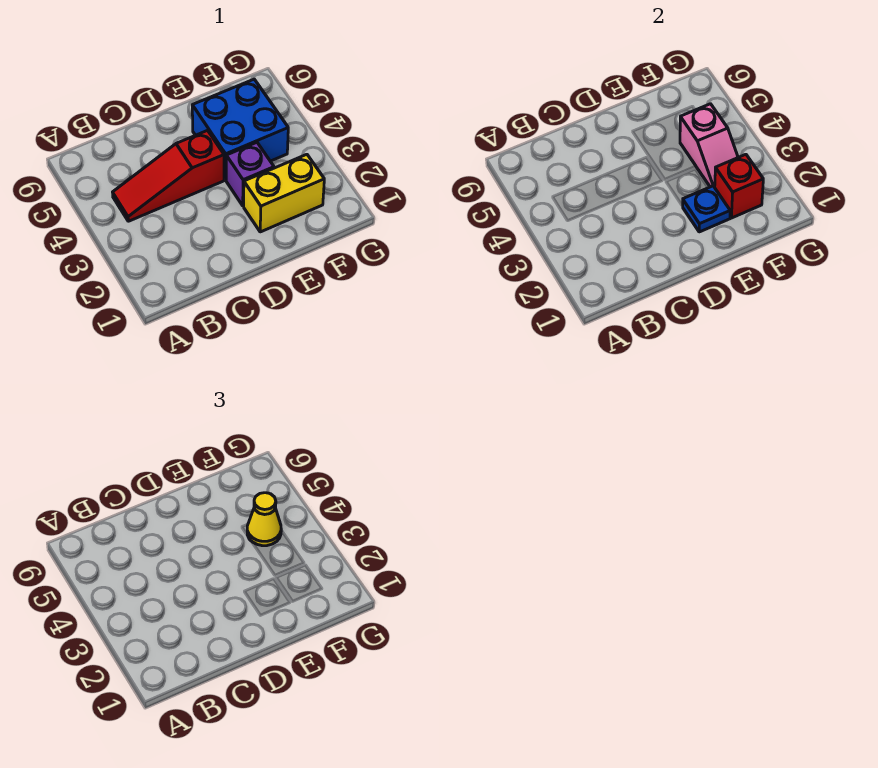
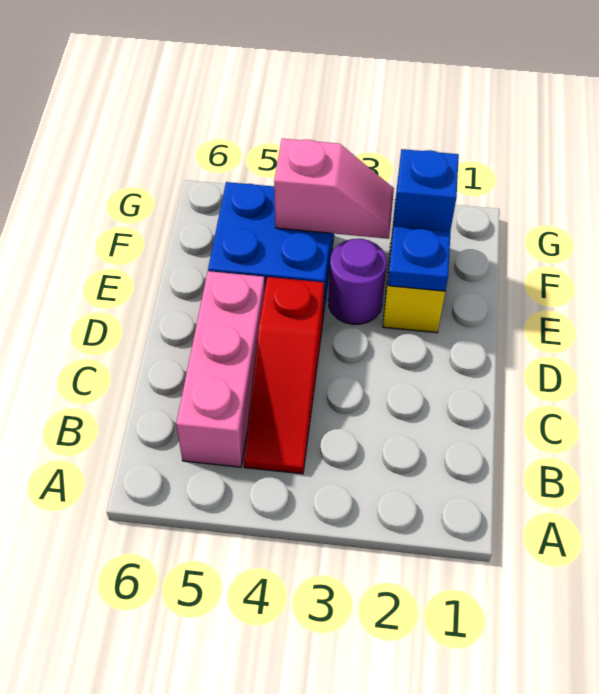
none -> pink 1x3 brick [176,271,265,467]
purple 1x1 brick [226,143,274,206] -> purple 1x1 round brick [328,239,387,324]
red 1x1 brick [715,154,763,218] -> blue 1x1 brick [392,149,459,234]
yellow 1x1 cone [247,493,281,546] -> none

